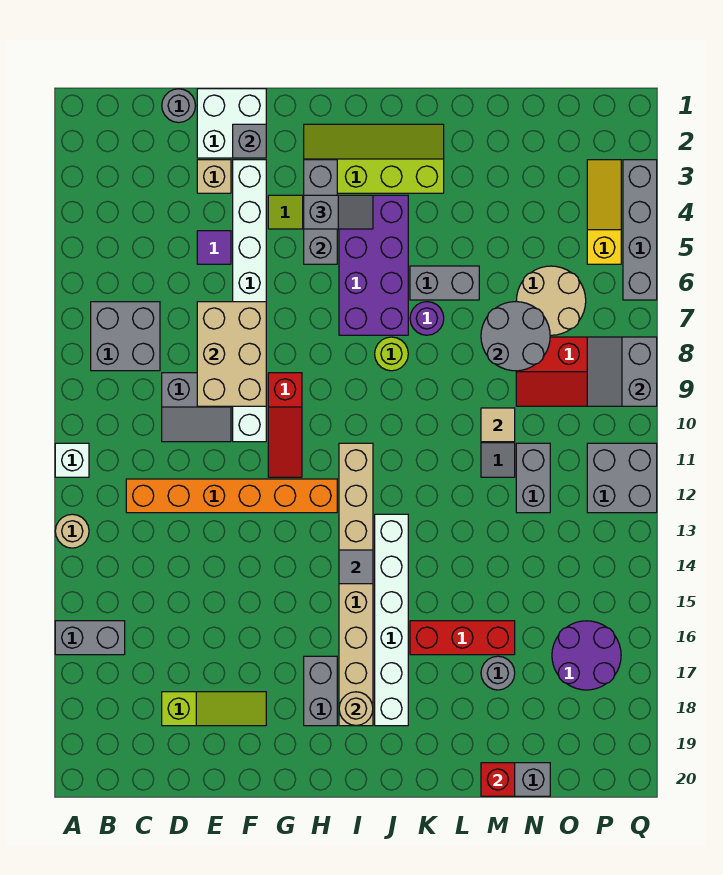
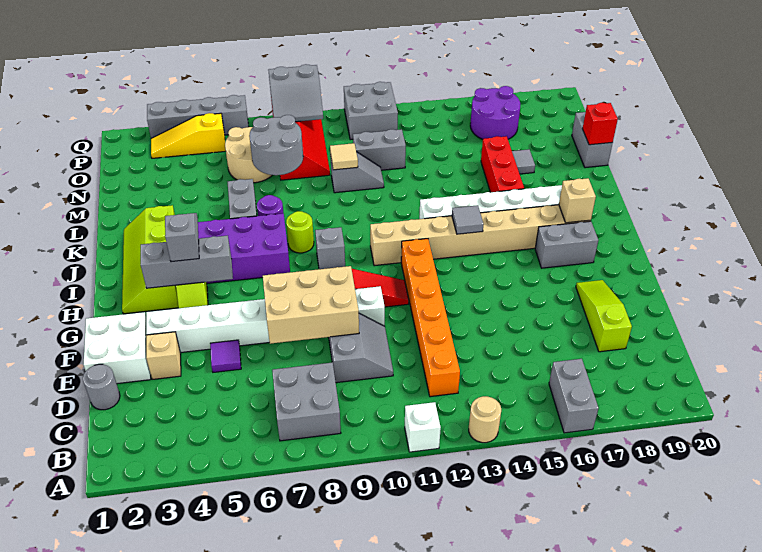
grey 1x1 brick [233,124,266,158] -> grey 1x1 brick moved to [315,227,345,269]
tan 1x1 round brick [339,692,373,725] -> tan 1x1 brick [559,178,596,223]
grey 1x1 round brick [481,656,515,690] -> grey 1x1 tile [512,149,535,174]

